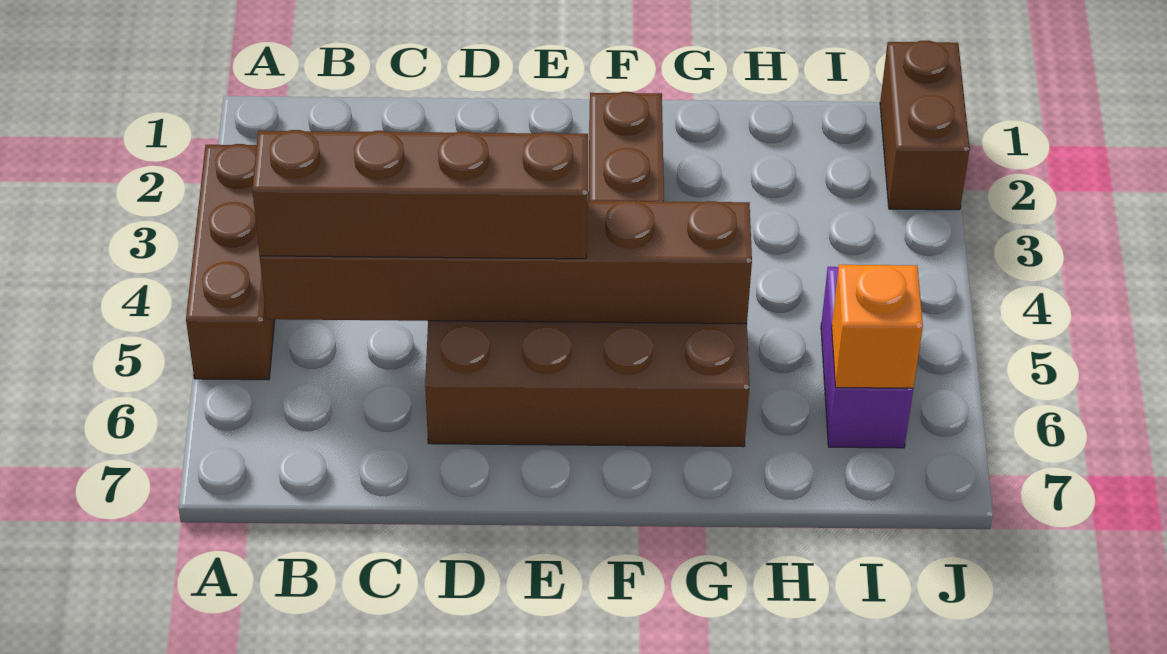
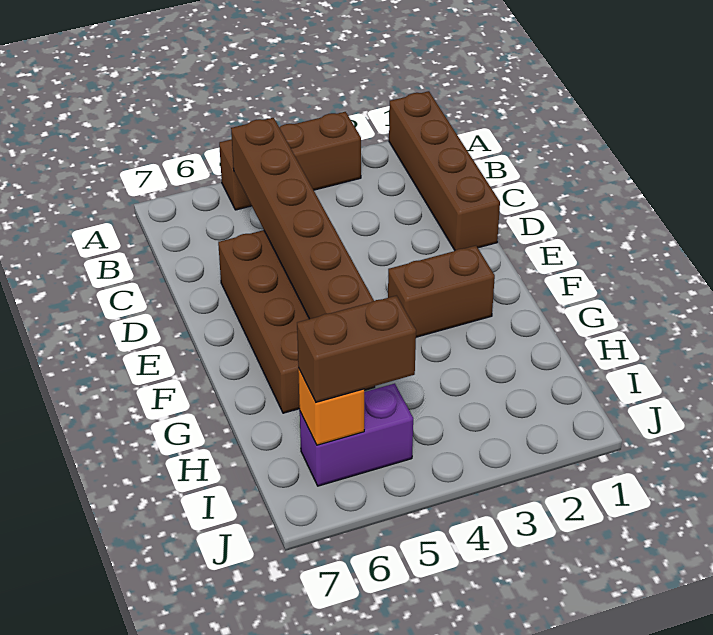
brown 1x4 brick [252,130,588,259] -> brown 1x4 brick moved to [389,91,500,250]
brown 1x2 brick [880,41,970,210] -> brown 1x2 brick moved to [297,296,416,402]

